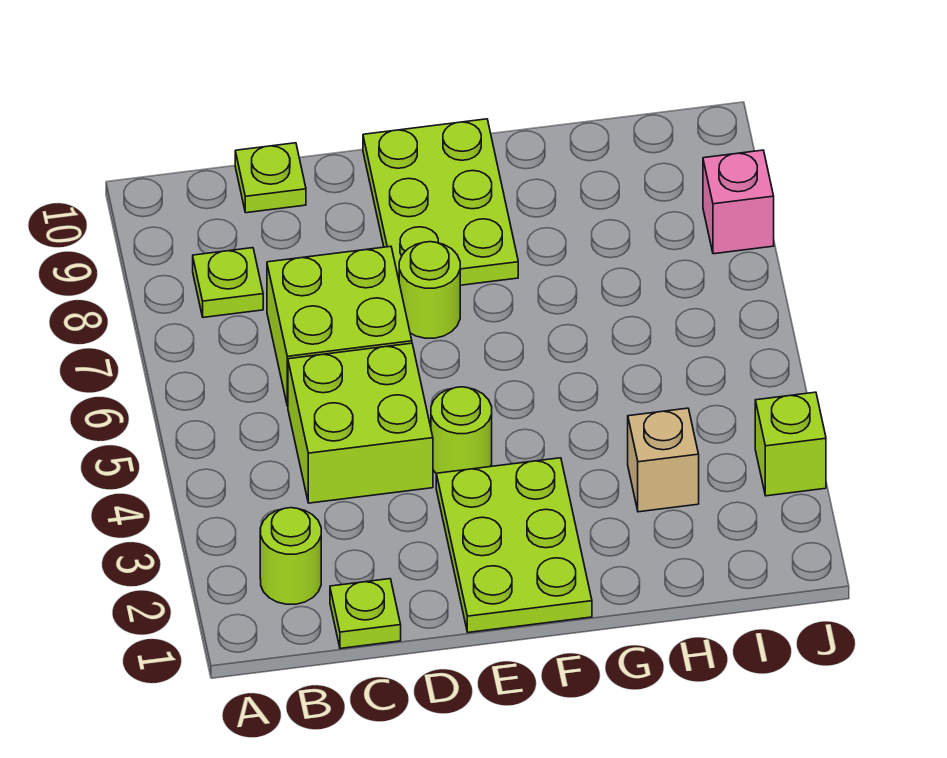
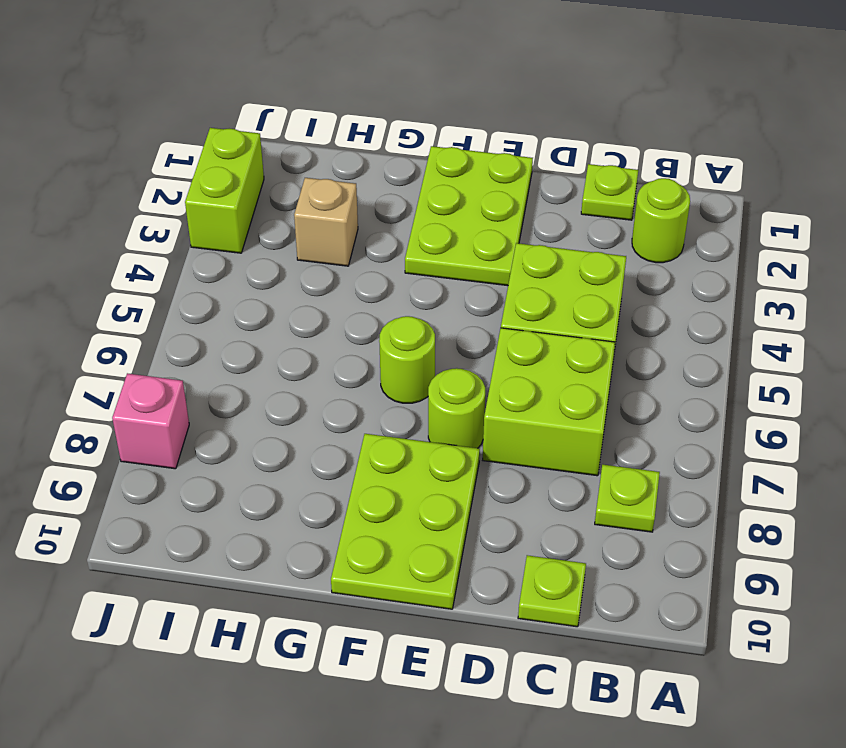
lime 1x1 round brick [431,387,492,474] -> lime 1x1 round brick moved to [379,316,435,403]
lime 1x1 brick [755,392,826,496] -> lime 1x2 brick [185,128,264,253]

